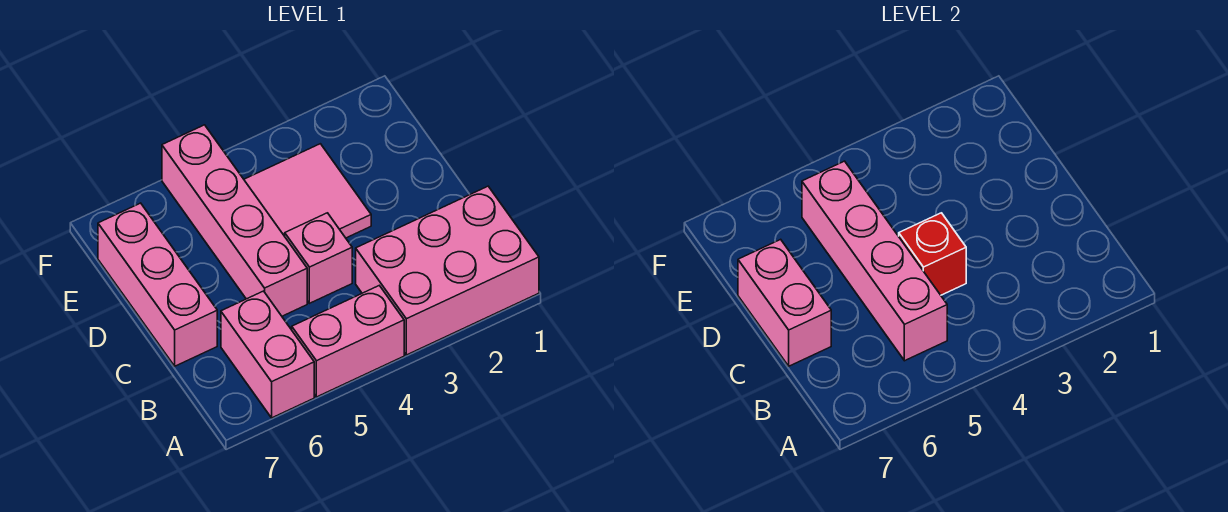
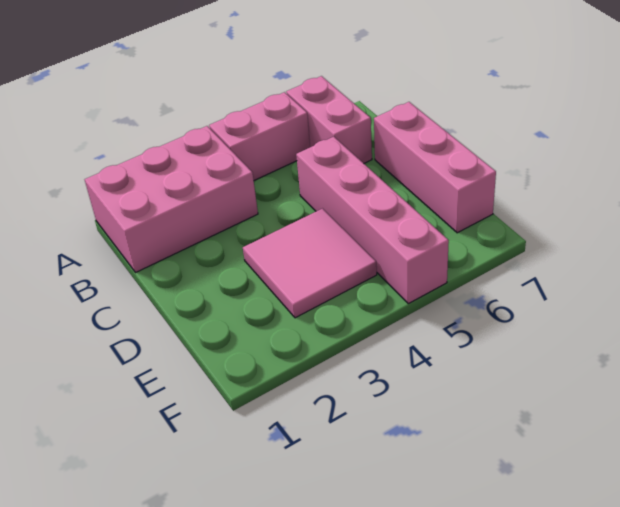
pink 1x4 brick [802,161,947,361] -> none
pink 1x1 brick [285,213,352,303] -> none
red 1x1 brick [899,213,966,295] -> none
pink 1x2 brick [738,239,831,366] -> none

